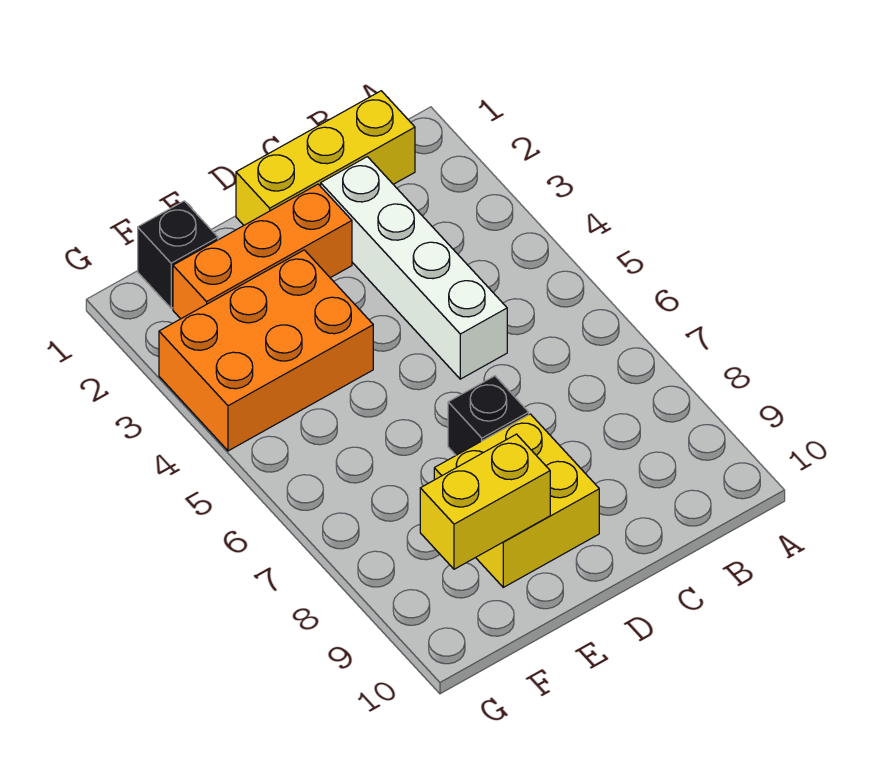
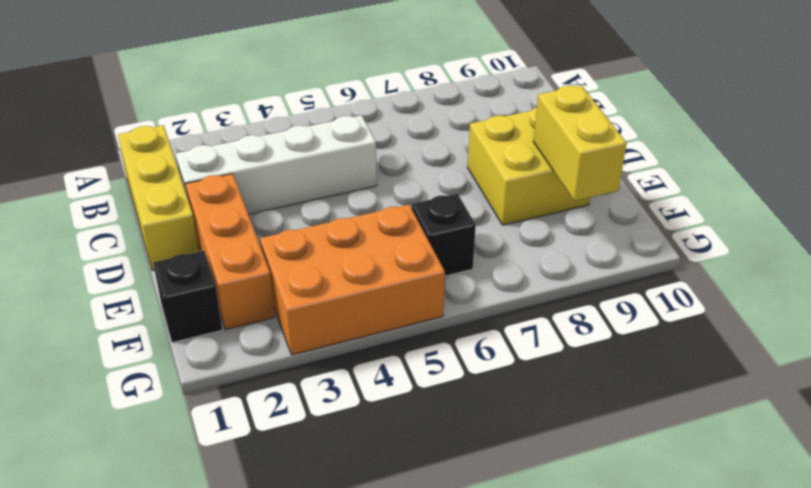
black 1x1 brick [448,376,529,455] -> black 1x1 brick moved to [412,194,476,276]
orange 2x3 brick [159,250,373,451] -> orange 2x3 brick turned to [260,205,445,355]

